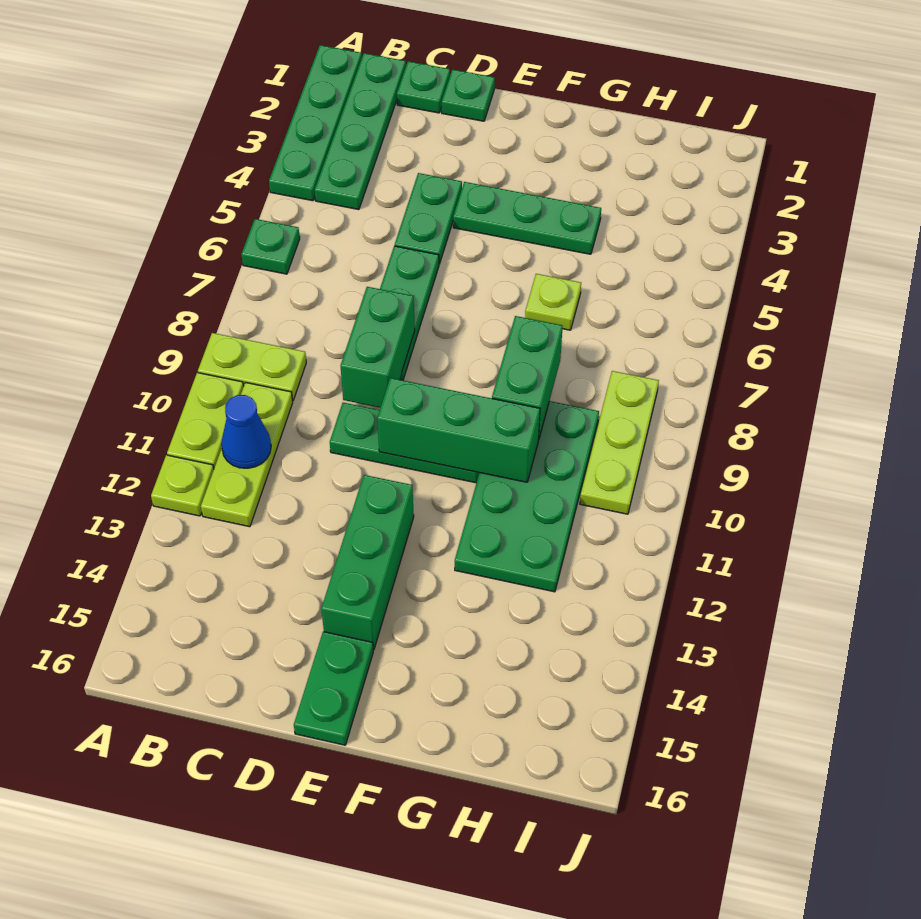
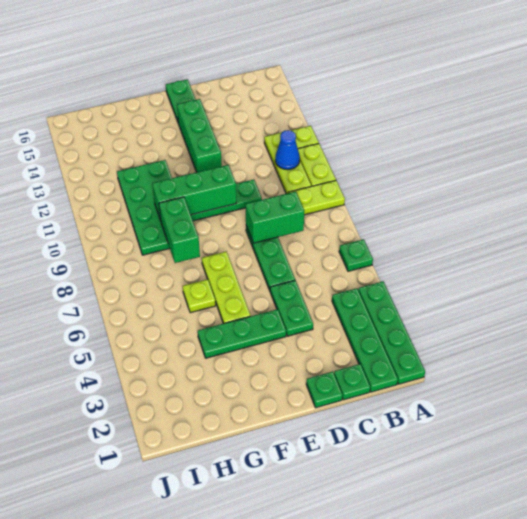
green 1x2 brick [341,287,415,408] -> green 1x2 brick turned to [245,192,304,243]
lime 1x3 plate [580,371,659,514] -> lime 1x3 plate moved to [202,252,250,324]

